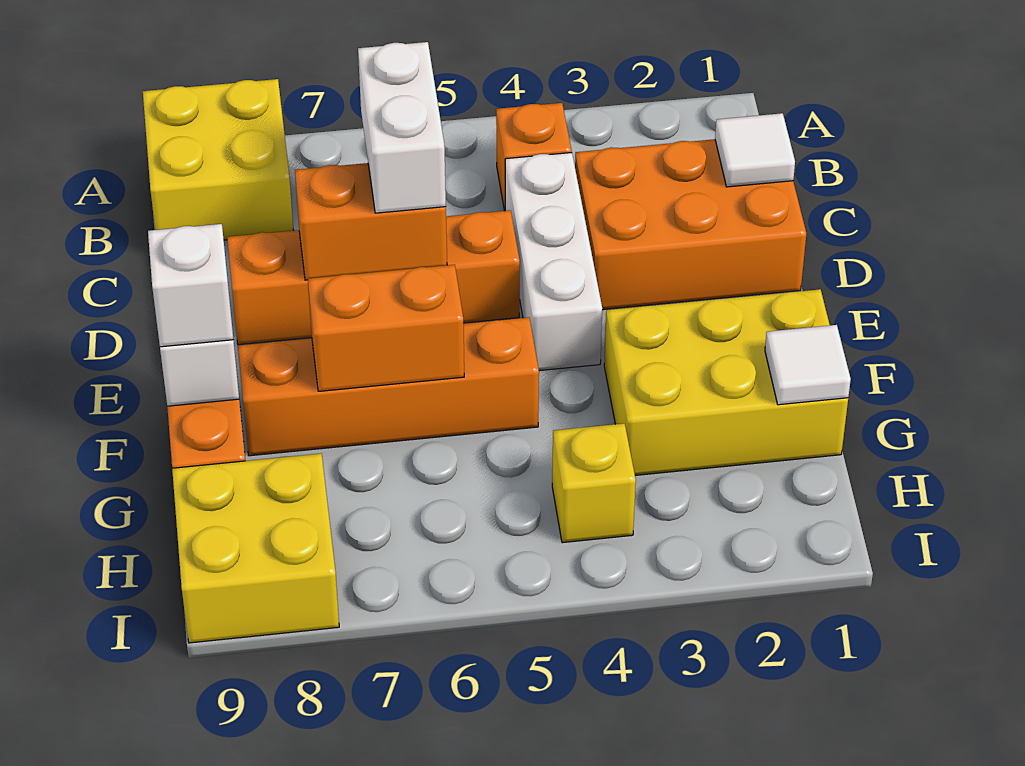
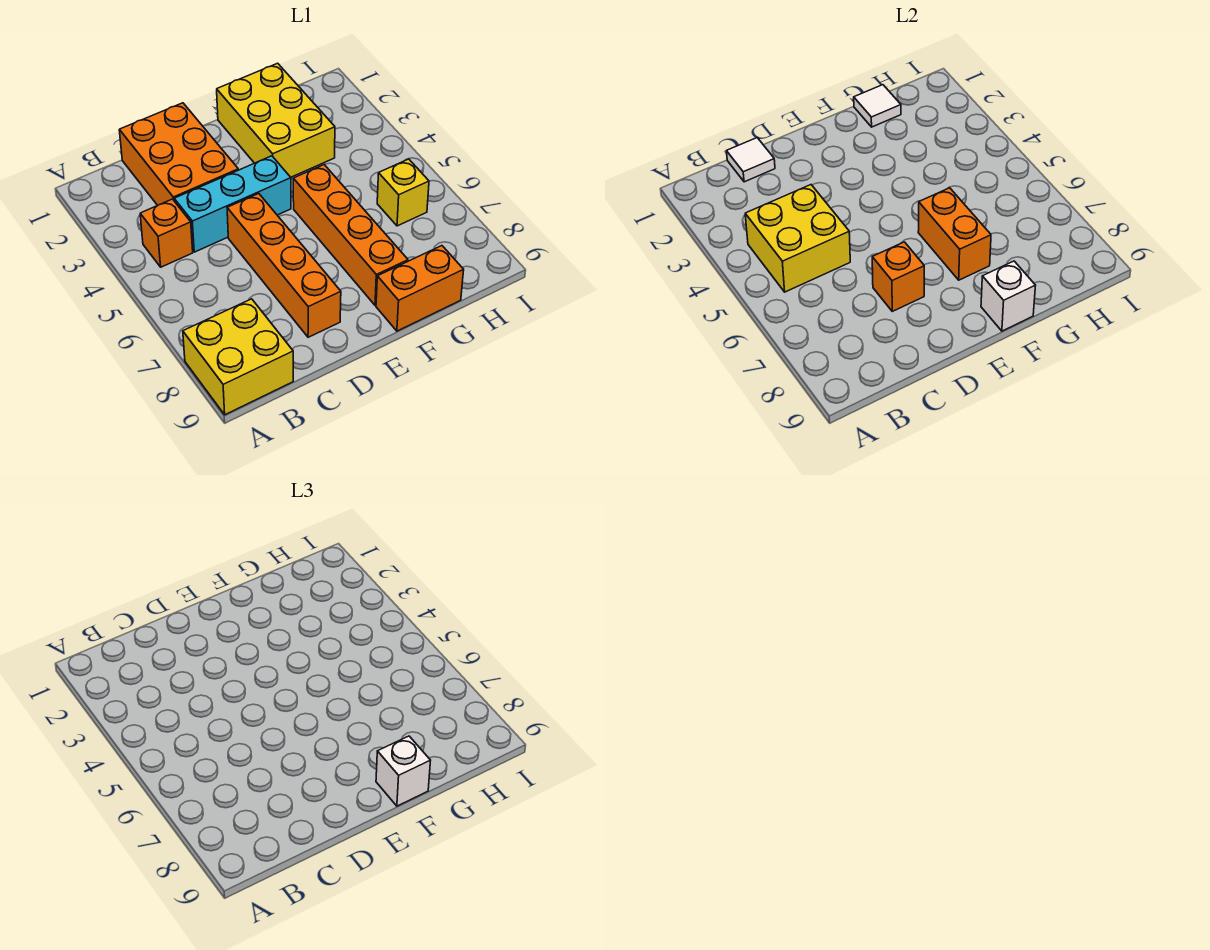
white 1x3 brick [505,153,602,371] -> cyan 1x3 brick [174,156,291,252]
white 1x2 brick [358,42,446,213] -> none
orange 1x2 brick [295,163,447,280] -> orange 1x1 brick [872,242,924,311]
yellow 1x1 brick [552,423,636,543] -> yellow 1x1 brick moved to [377,159,429,226]
yellow 2x2 brick [172,454,339,643] -> yellow 2x2 brick moved to [745,185,850,292]

